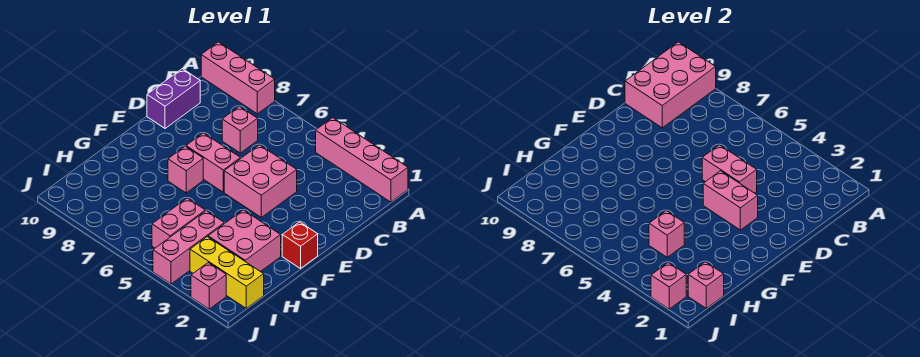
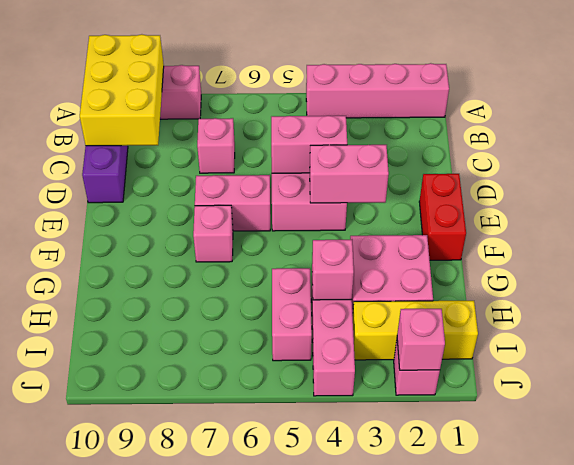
pink 2x3 brick [625,42,716,128] -> yellow 2x3 brick [80,34,164,146]
red 1x1 brick [282,222,318,269] -> red 1x2 brick [419,174,466,260]
pink 1x1 brick [688,262,724,308] -> none

